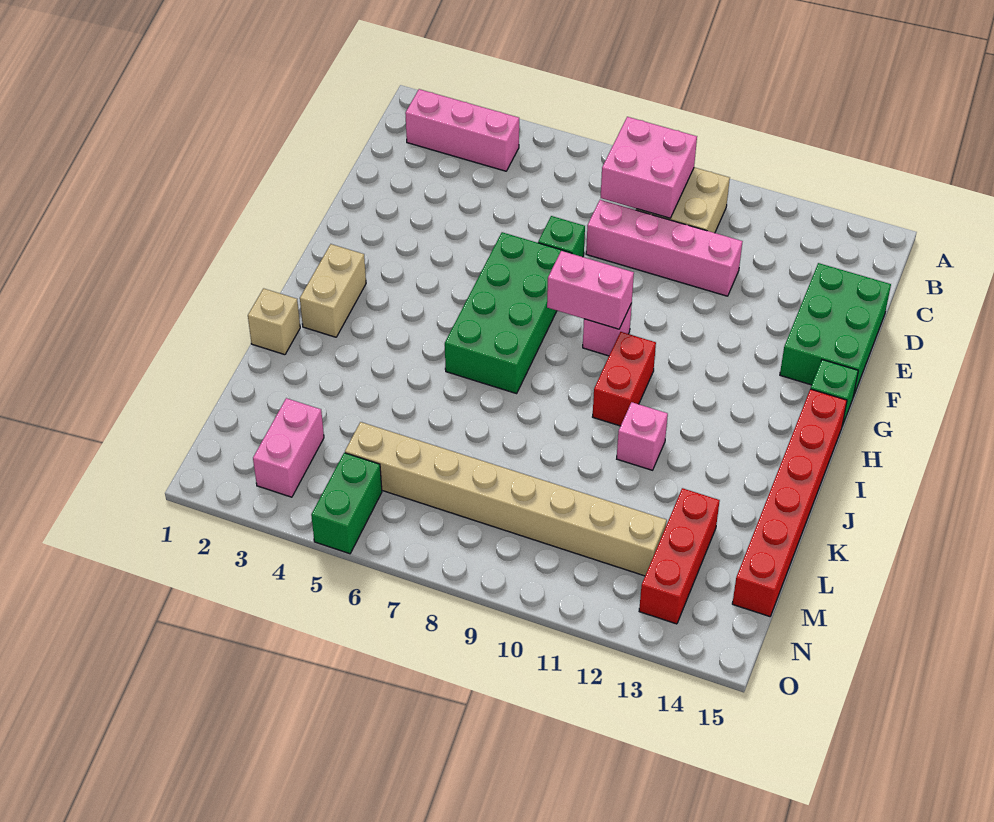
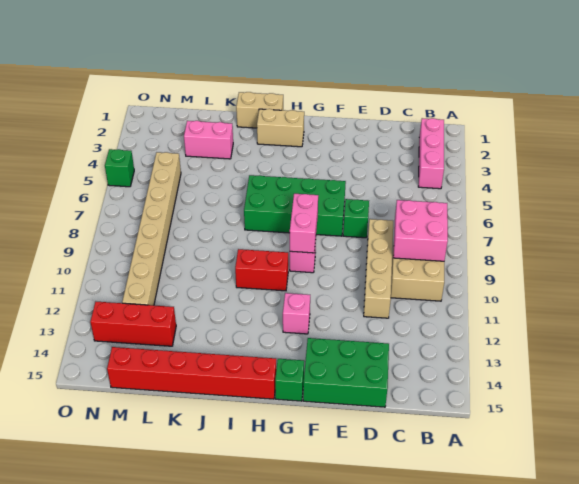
pink 1x4 brick [586,200,743,296] -> tan 1x4 brick [364,219,393,318]
tan 1x1 brick [248,288,300,355] -> tan 1x2 brick [236,92,283,128]
pink 1x1 brick [617,402,668,470] -> pink 1x1 brick moved to [283,293,310,334]
pink 1x2 brick [253,398,324,497] -> pink 1x2 brick moved to [184,121,233,159]
green 1x2 brick [311,453,382,554] -> green 1x1 brick [105,149,134,187]

